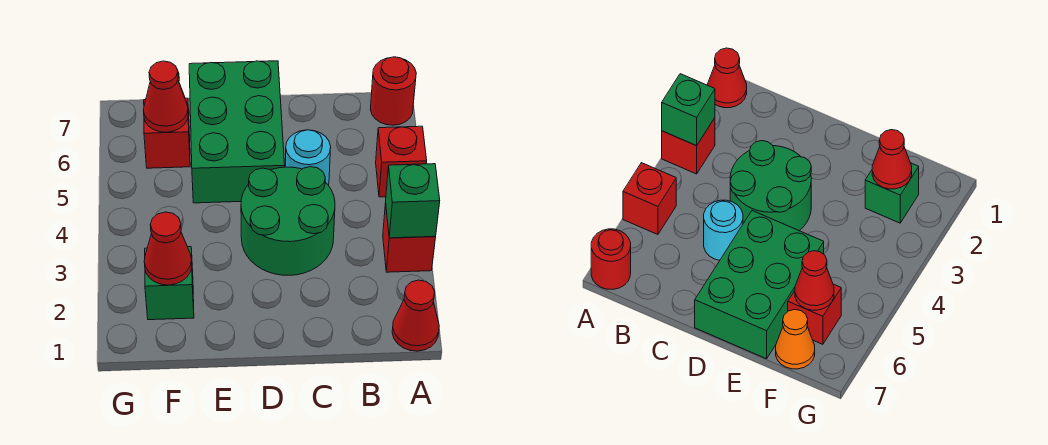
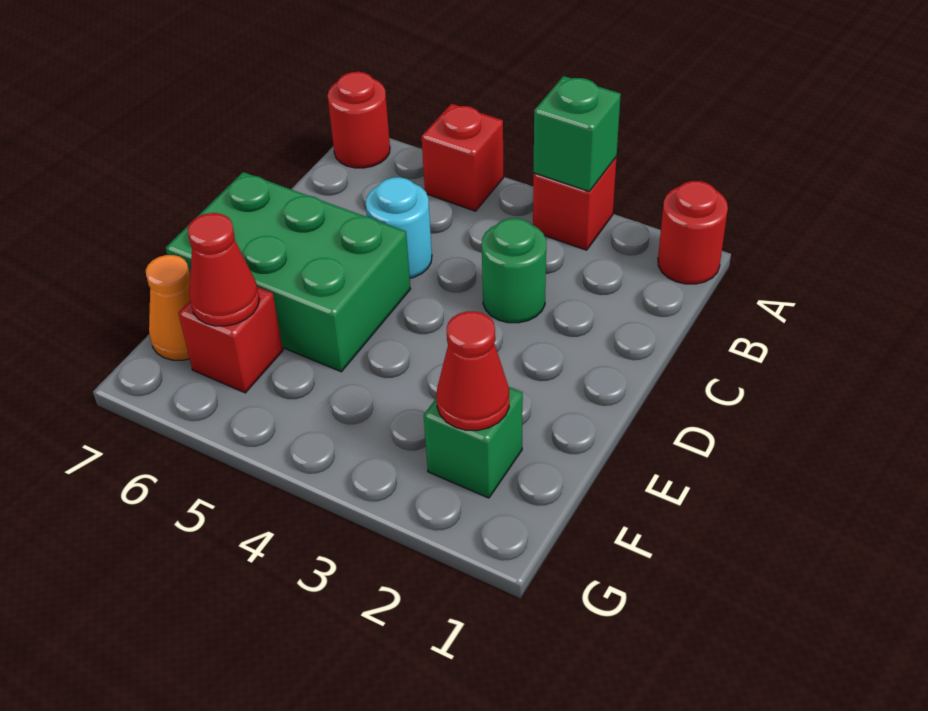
red 1x1 cone [392,280,439,351] -> red 1x1 round brick [658,181,728,284]
green 2x2 round brick [241,167,335,275] -> green 1x1 round brick [482,218,546,323]

